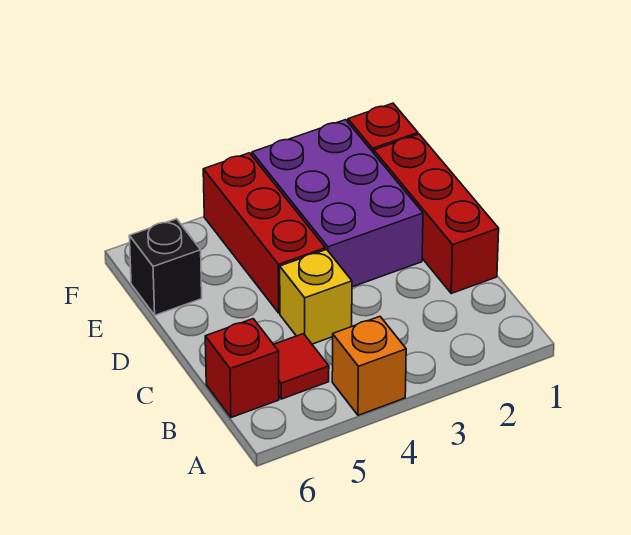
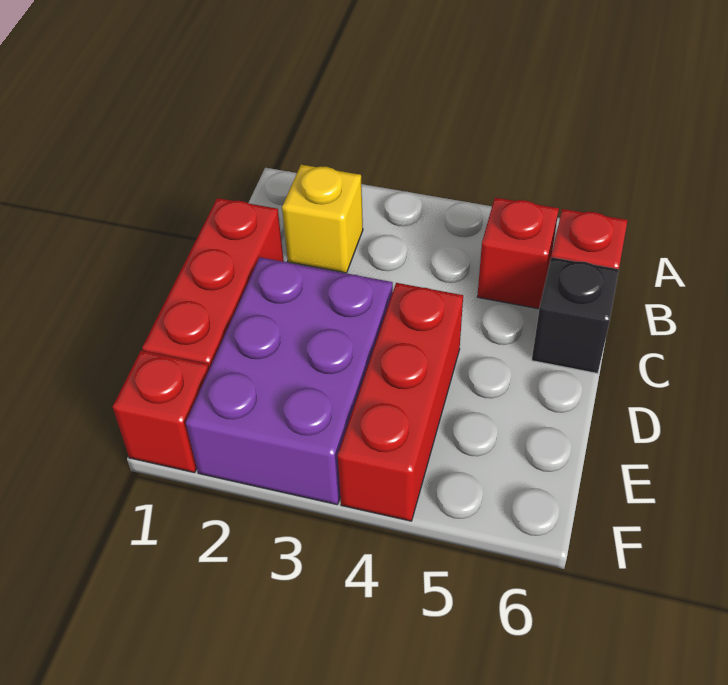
orange 1x1 brick [332,317,406,415] -> none
red 1x1 tile [274,334,329,399] -> red 1x1 brick [477,197,559,309]
yellow 1x1 brick [280,249,352,344] -> yellow 1x1 brick moved to [282,165,363,273]
black 1x1 brick [129,219,202,315] -> black 1x1 brick moved to [532,257,619,373]

